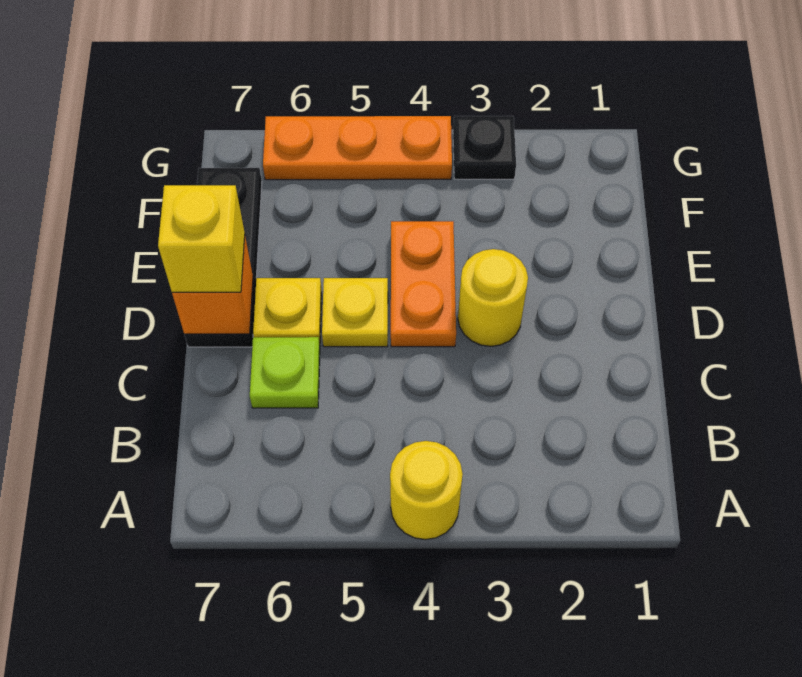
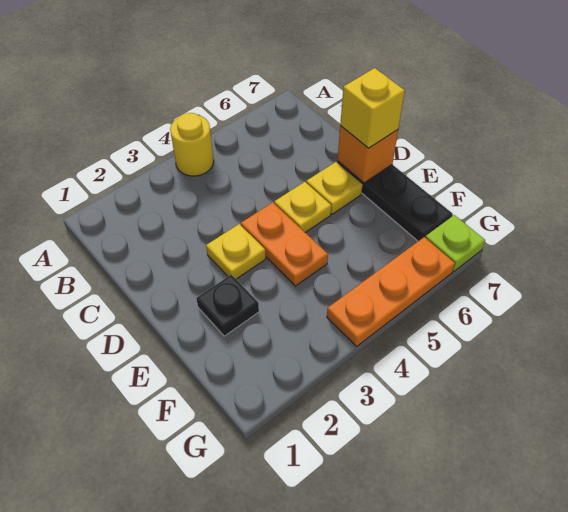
lime 1x1 plate [250,337,320,408] -> lime 1x1 plate moved to [425,215,485,272]
yellow 1x1 round brick [458,249,528,346] -> yellow 1x1 plate [206,224,266,279]
black 1x1 plate [453,116,516,179] -> black 1x1 plate moved to [196,275,259,336]

